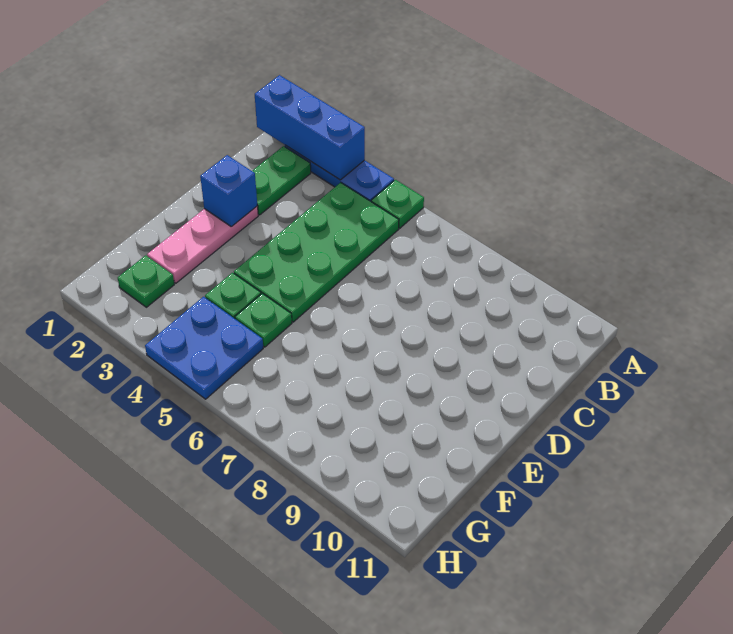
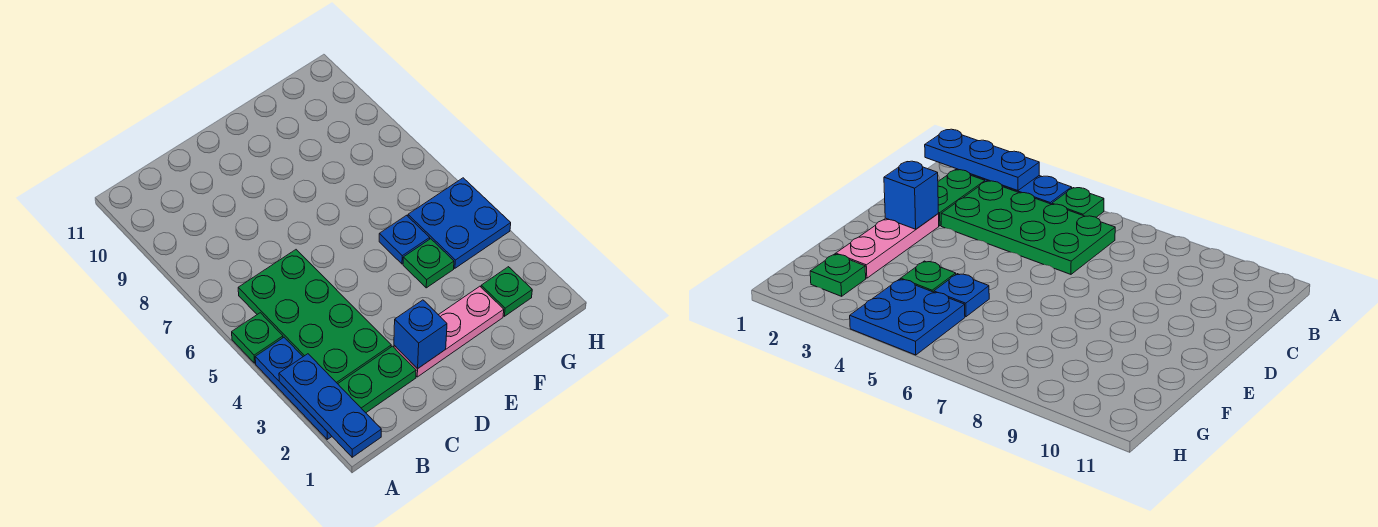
blue 1x3 brick [255,75,365,180] -> blue 1x3 plate [279,354,381,457]
green 2x4 plate [234,182,399,322] -> green 2x4 plate turned to [238,250,391,384]
green 1x1 plate [235,293,292,347] -> blue 1x1 plate [379,215,430,264]

